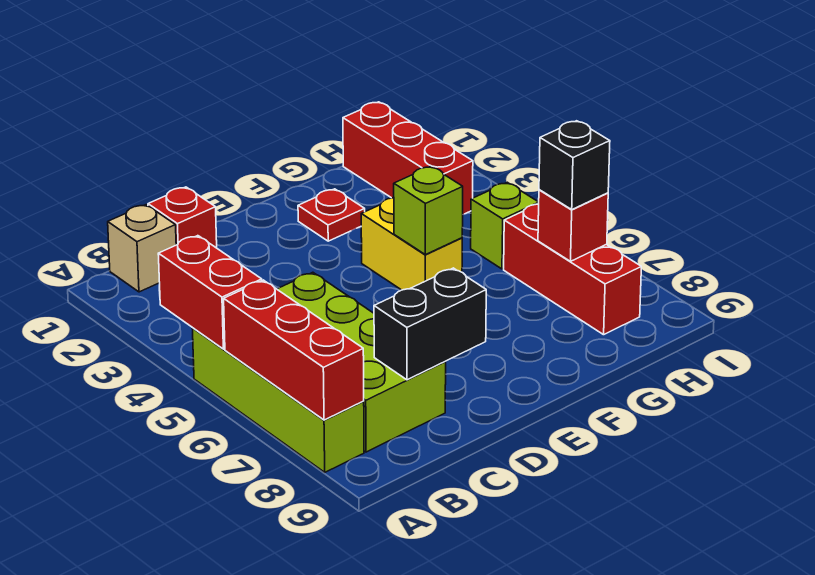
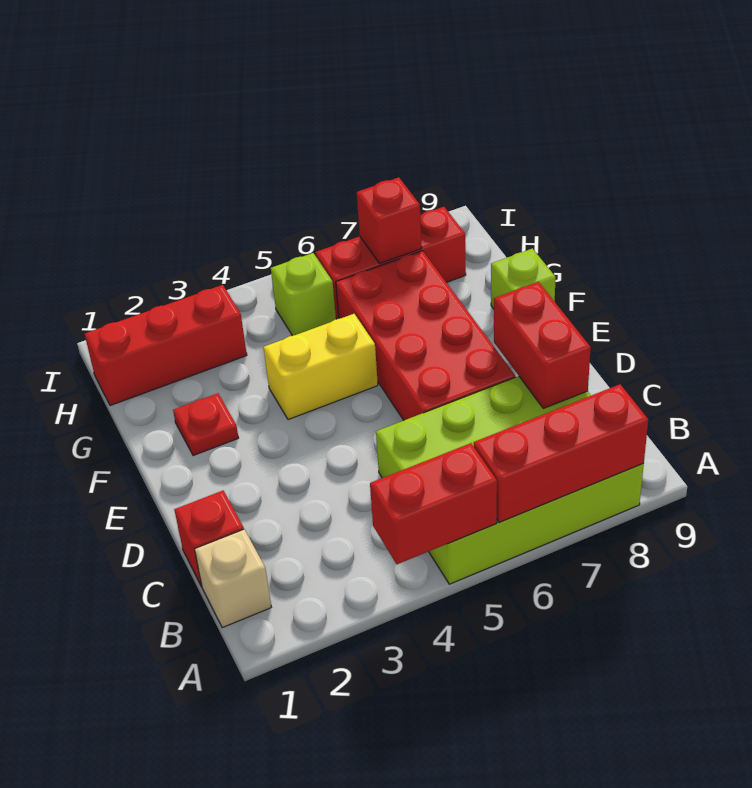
black 1x2 brick [374,268,486,380] -> red 1x2 brick [494,282,591,408]
none -> red 2x4 brick [336,251,515,420]
lime 1x1 brick [394,167,463,255] -> lime 1x1 brick moved to [491,248,556,309]
black 1x1 brick [539,121,610,209] -> none

